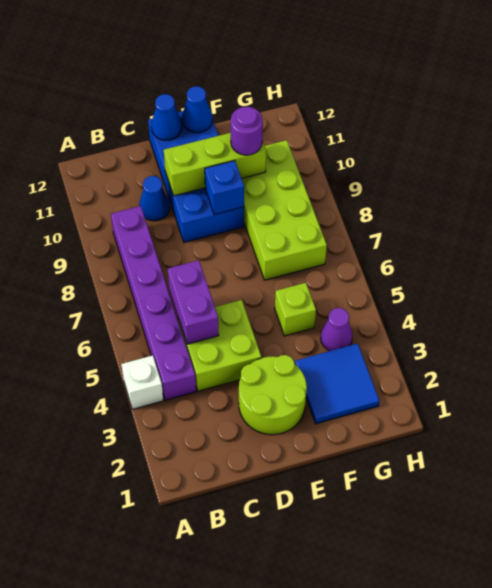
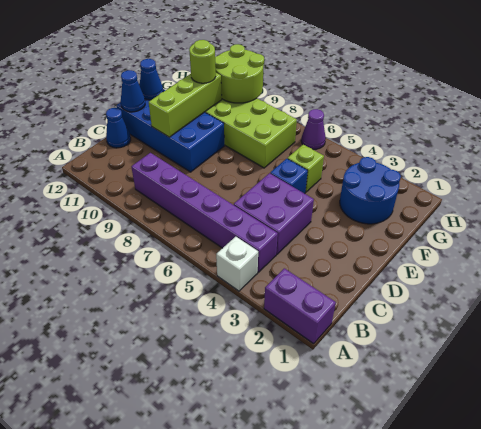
lime 2x2 brick [178,300,261,391] -> purple 2x2 brick [234,173,314,254]
purple 1x2 brick [168,260,219,344] -> purple 1x2 brick moved to [264,268,336,344]
blue 1x1 cone [139,176,170,221] -> blue 1x1 cone moved to [106,108,131,148]
lime 2x2 round brick [239,355,307,435] -> lime 2x2 round brick moved to [215,44,264,103]
blue 1x1 brick [205,161,244,215] -> blue 1x1 brick moved to [270,159,308,194]
blue 2x2 tile [295,343,379,424] -> blue 2x2 round brick [340,157,401,224]
purple 1x1 round brick [231,107,263,155] -> lime 1x1 round brick [189,40,216,83]
purple 1x1 cone [321,308,353,351] -> purple 1x1 cone moved to [301,109,326,149]

